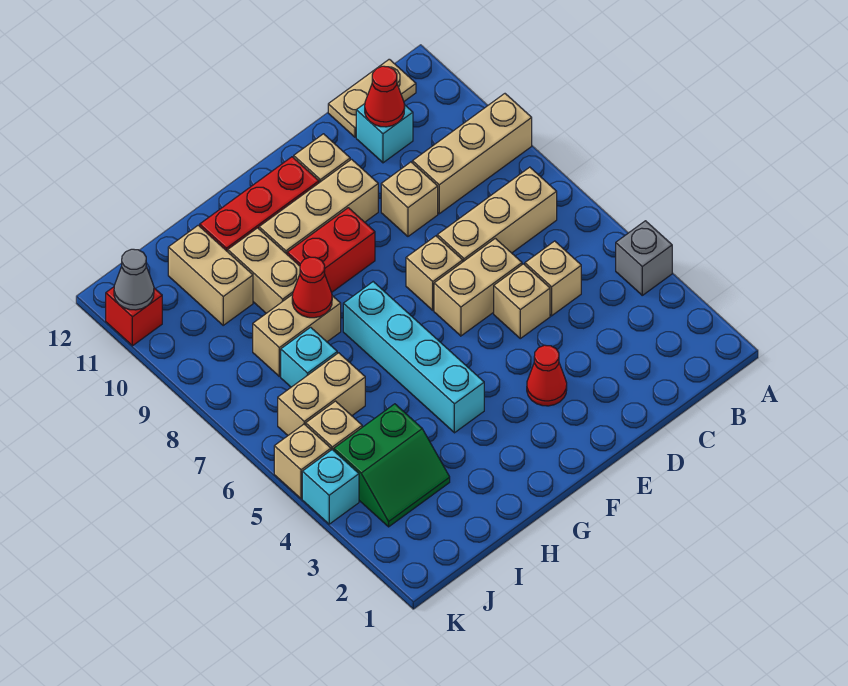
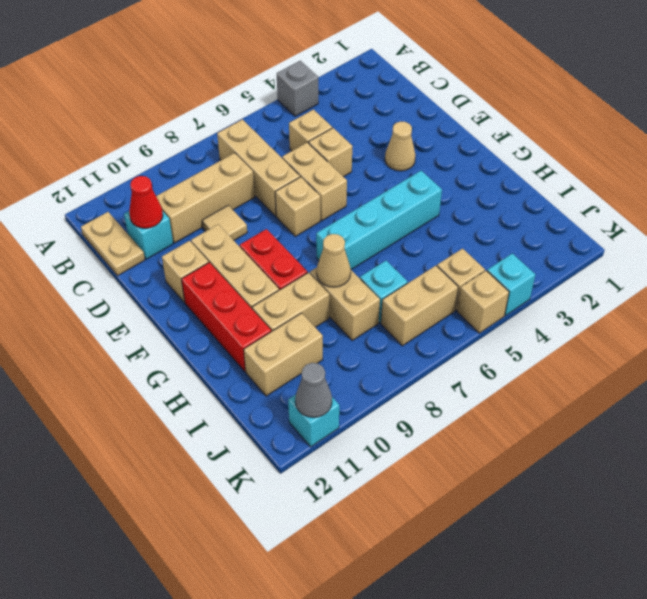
tan 1x3 brick [412,94,532,214] -> tan 1x3 brick turned to [156,153,255,243]
tan 1x1 brick [381,162,438,236] -> tan 1x1 tile [202,205,247,240]
red 1x1 cone [527,345,567,406] -> tan 1x1 cone [385,121,416,171]
red 1x1 cone [292,257,332,318] -> tan 1x1 cone [317,234,351,287]
green 2x2 slope [334,404,450,527] -> none
tan 1x2 brick [278,353,365,435] -> tan 1x2 brick turned to [381,266,458,346]
red 1x1 brick [106,287,162,346] -> cyan 1x1 brick [288,395,339,447]

